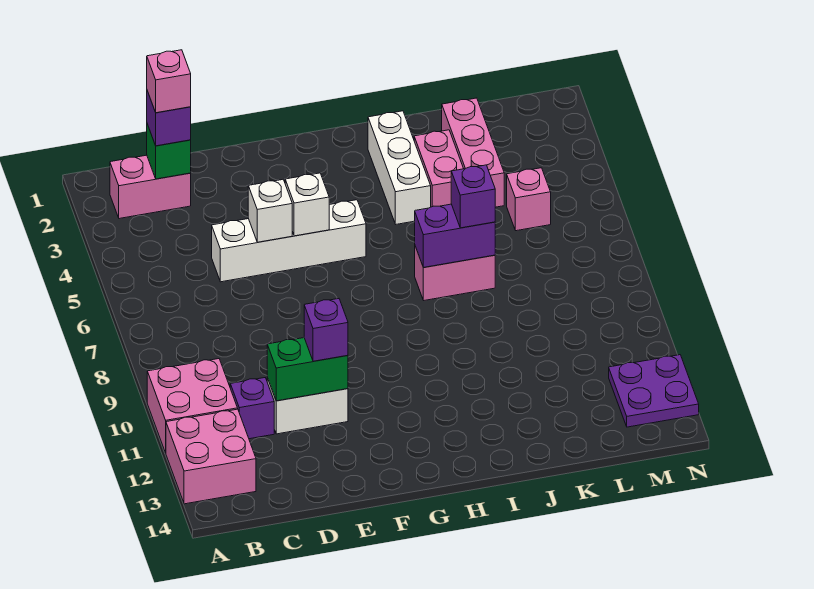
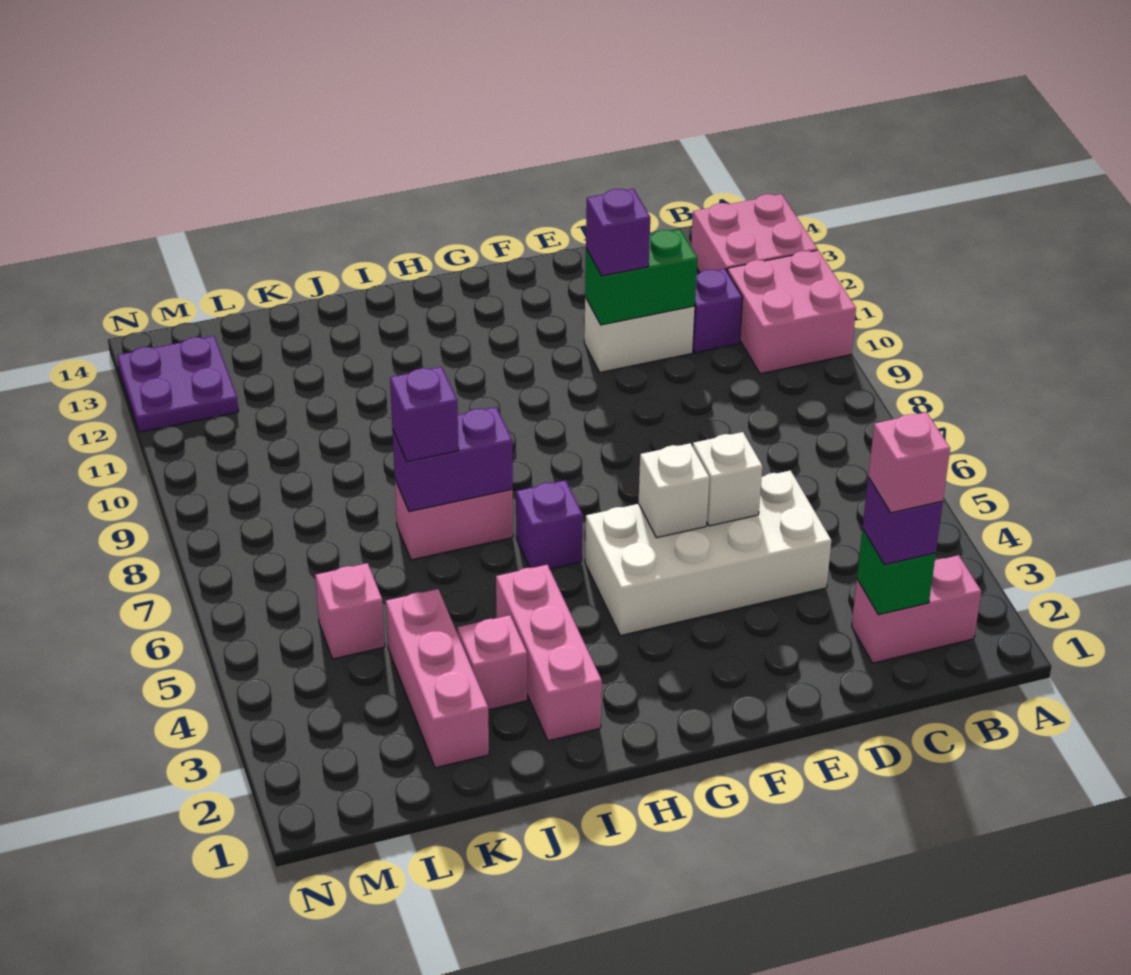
white 1x4 brick [212,200,366,282] -> white 2x4 brick [585,471,831,636]
none -> purple 1x1 brick [516,480,583,569]
white 1x3 brick [368,111,431,224] -> pink 1x3 brick [496,565,602,741]
pink 1x2 brick [414,130,464,207] -> pink 1x1 brick [457,615,527,710]

